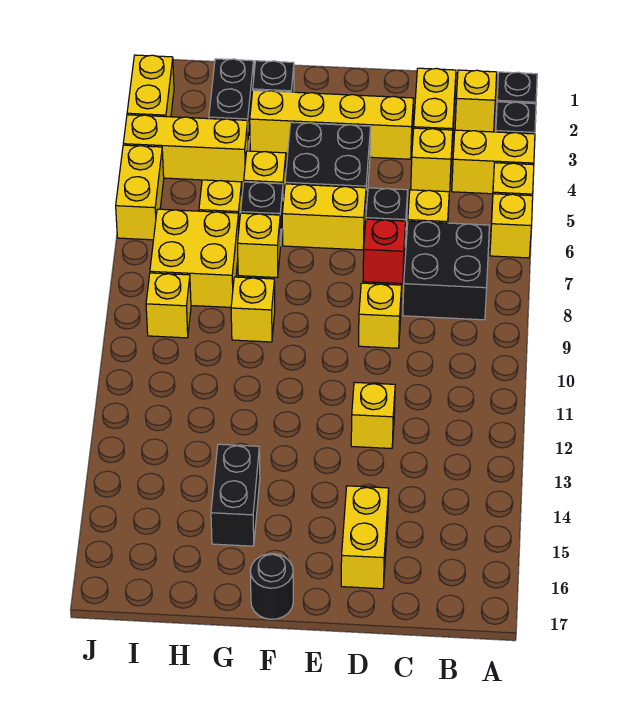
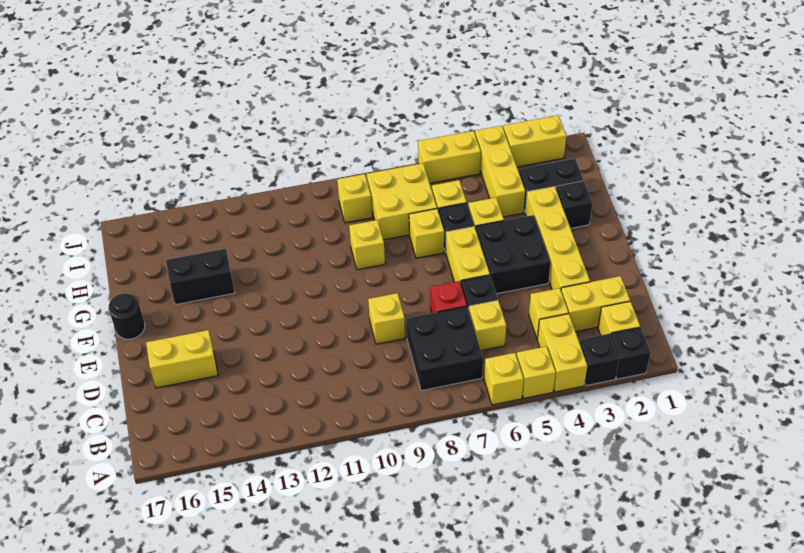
yellow 1x1 brick [351,382,395,449] -> none

